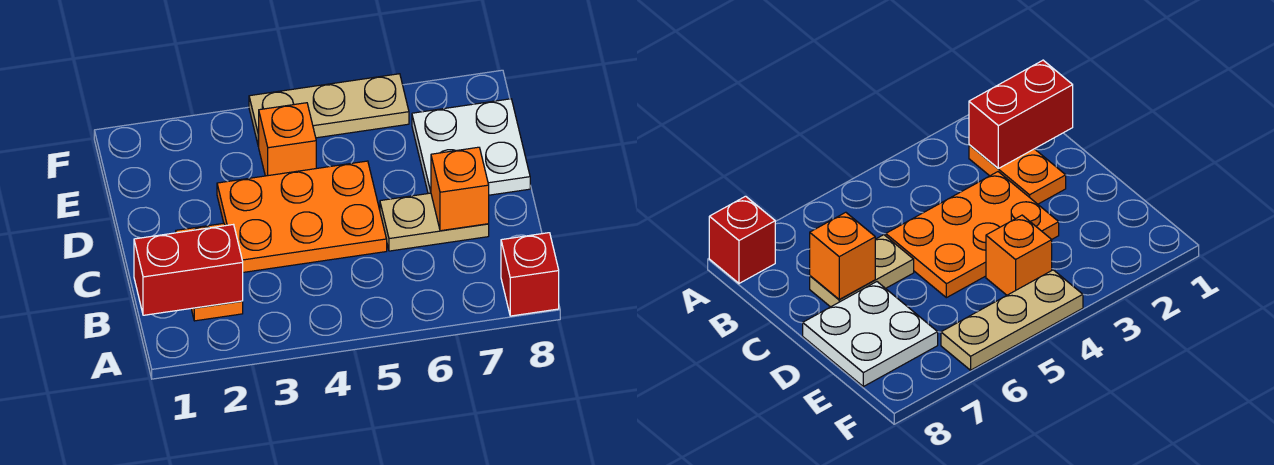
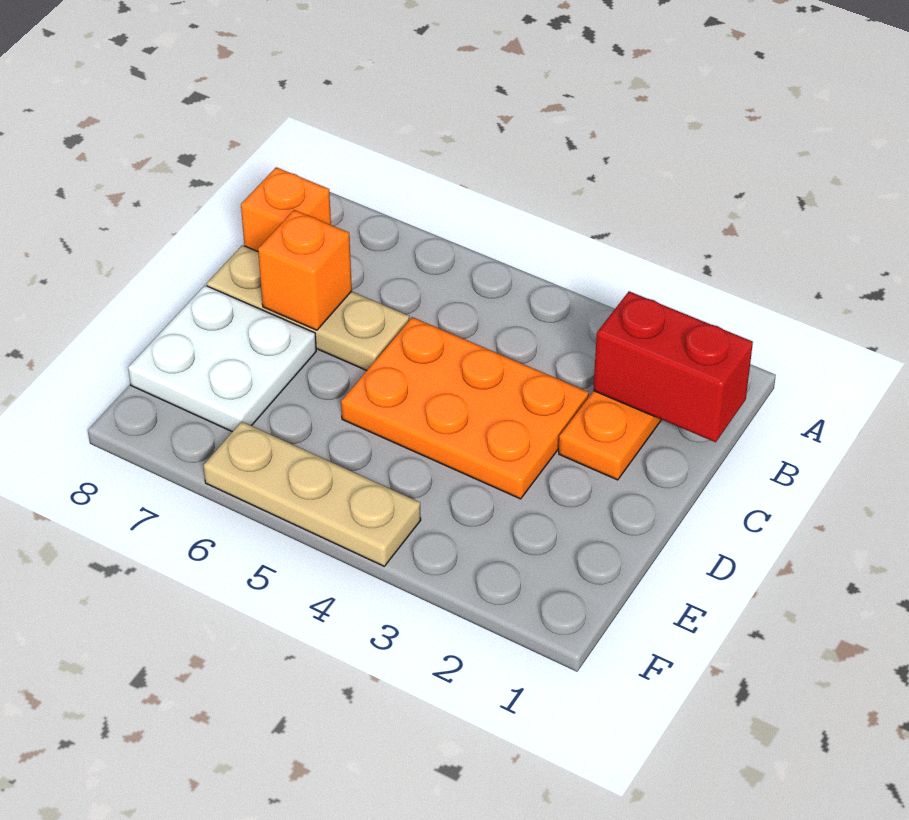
red 1x1 brick [501,233,559,316] -> none
tan 1x2 plate [380,193,489,251] -> tan 1x3 plate [207,245,409,371]
orange 1x1 brick [259,103,316,176] -> orange 1x1 brick moved to [241,167,331,251]

